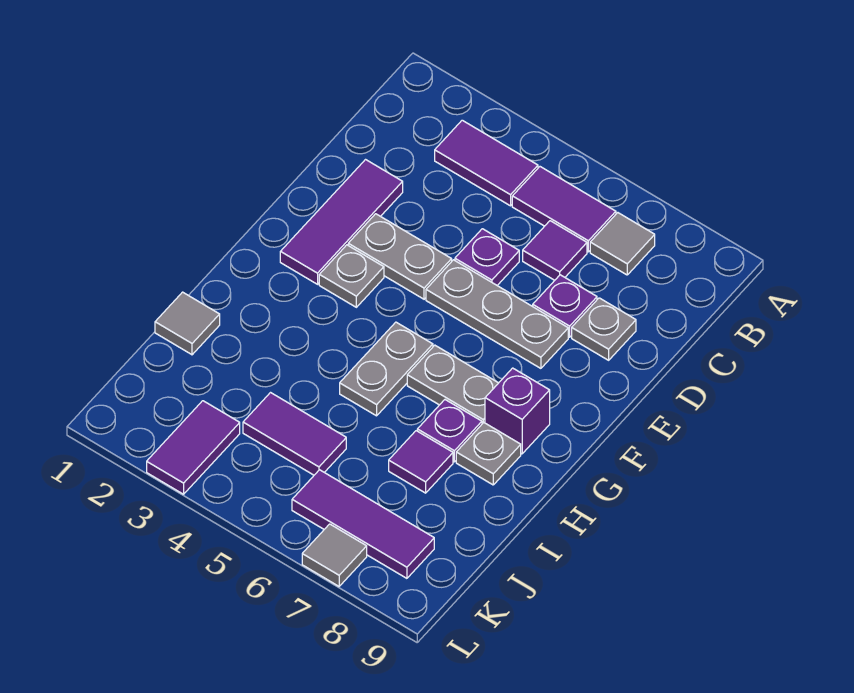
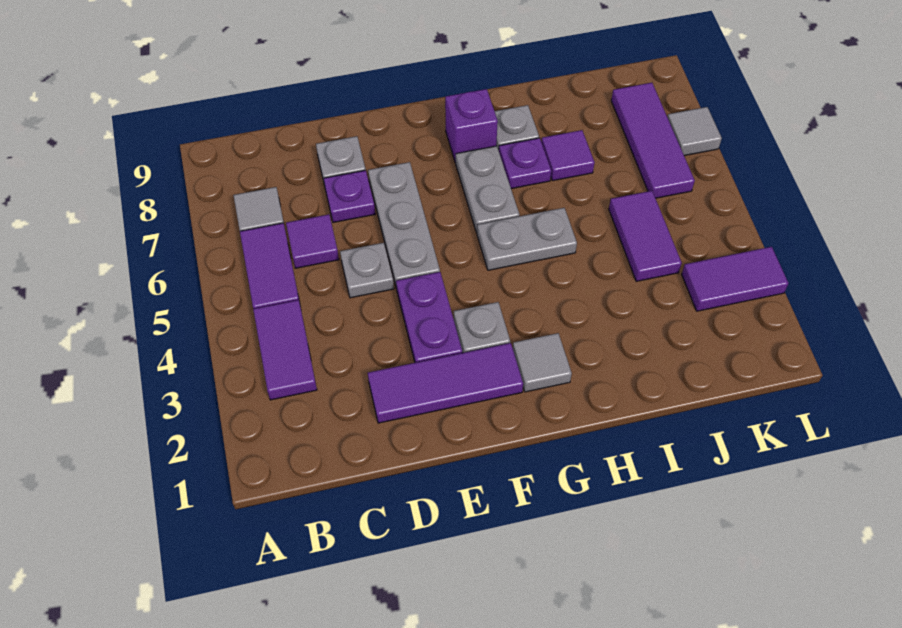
purple 1x1 plate [455,229,519,285] -> grey 1x1 plate [340,243,394,298]
grey 1x2 plate [348,214,452,299] -> purple 1x2 plate [396,272,462,363]
grey 1x1 tile [155,292,220,355] -> grey 1x1 tile moved to [513,333,572,392]

